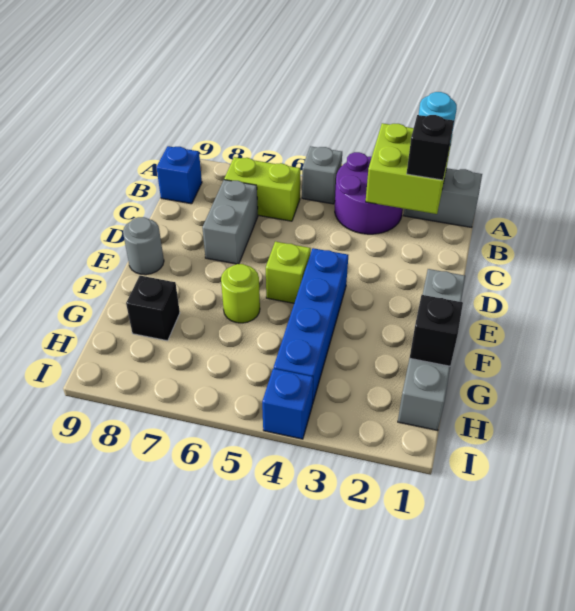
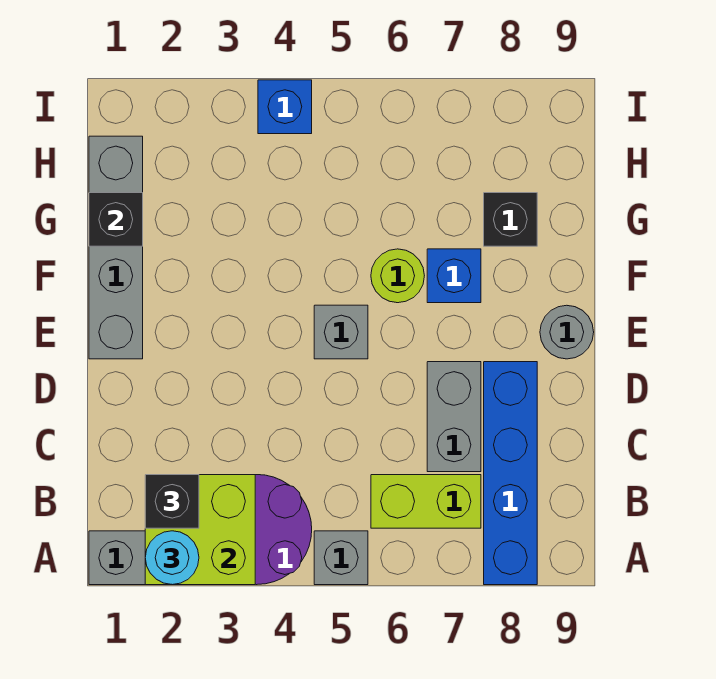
blue 1x1 brick [156,146,202,204] -> blue 1x1 brick moved to [427,249,481,303]
blue 1x4 brick [274,248,348,404] -> blue 1x4 brick moved to [484,362,537,585]
lime 1x1 brick [266,242,311,303] -> grey 1x1 brick [314,305,368,359]

